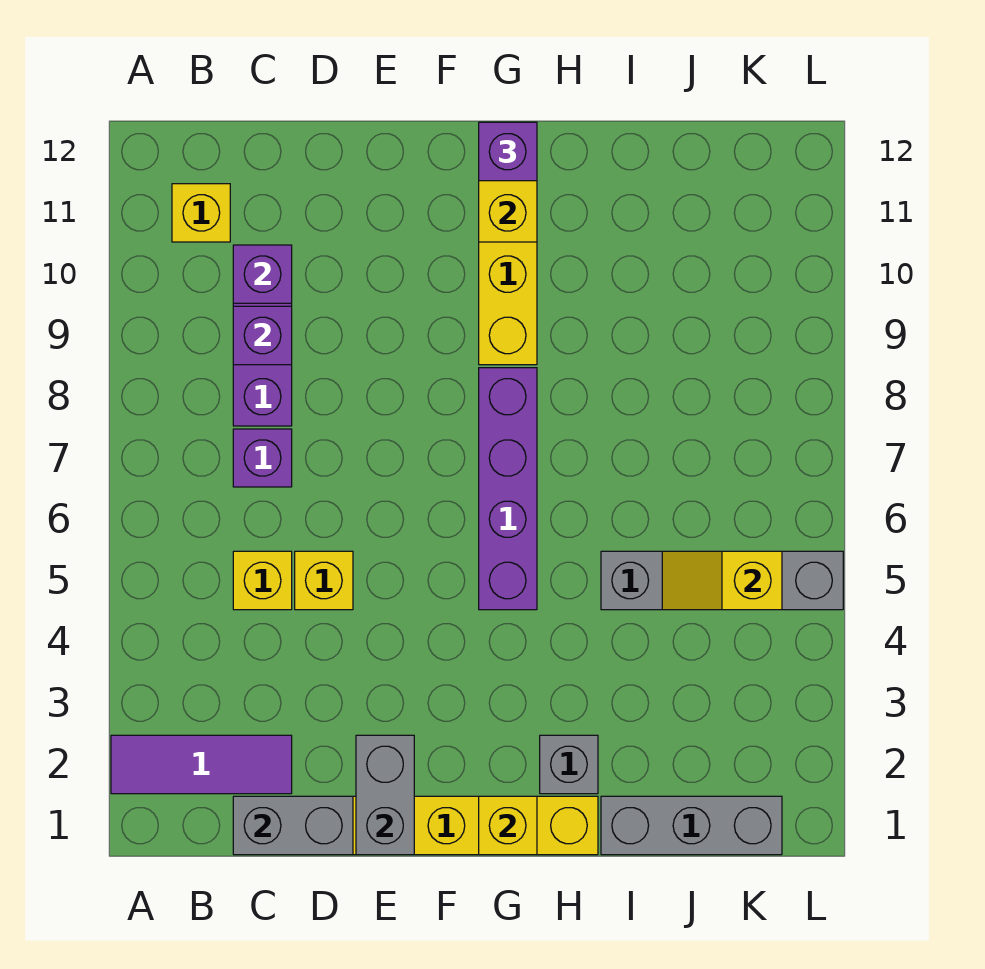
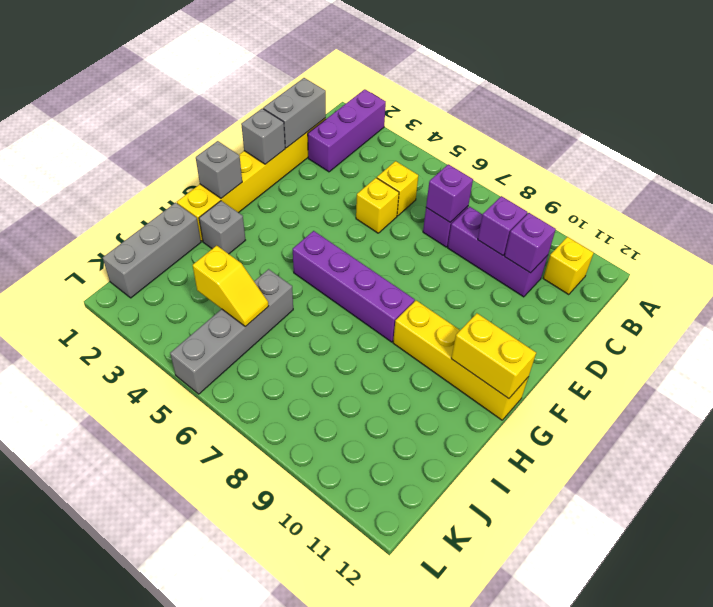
purple 1x3 tile [111,735,292,794] -> purple 1x3 brick [308,89,386,172]
grey 1x2 brick [356,735,414,855] -> grey 1x1 brick [241,108,285,164]
yellow 1x1 brick [479,796,537,855] -> grey 1x1 brick [196,141,242,198]
purple 1x1 brick [479,122,537,181] -> purple 1x1 brick moved to [426,164,473,222]
yellow 1x2 slope [662,551,782,610] -> yellow 1x2 slope turned to [193,246,268,327]

